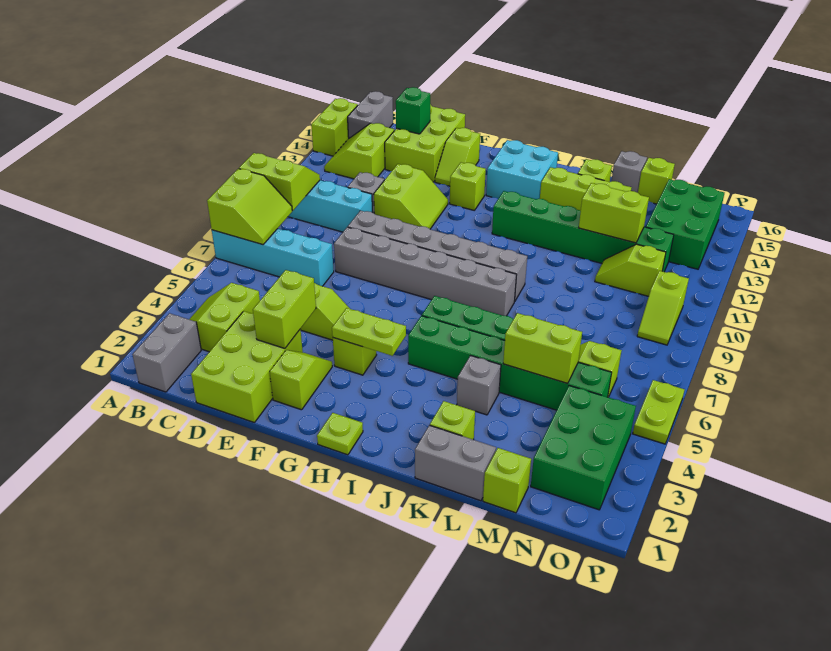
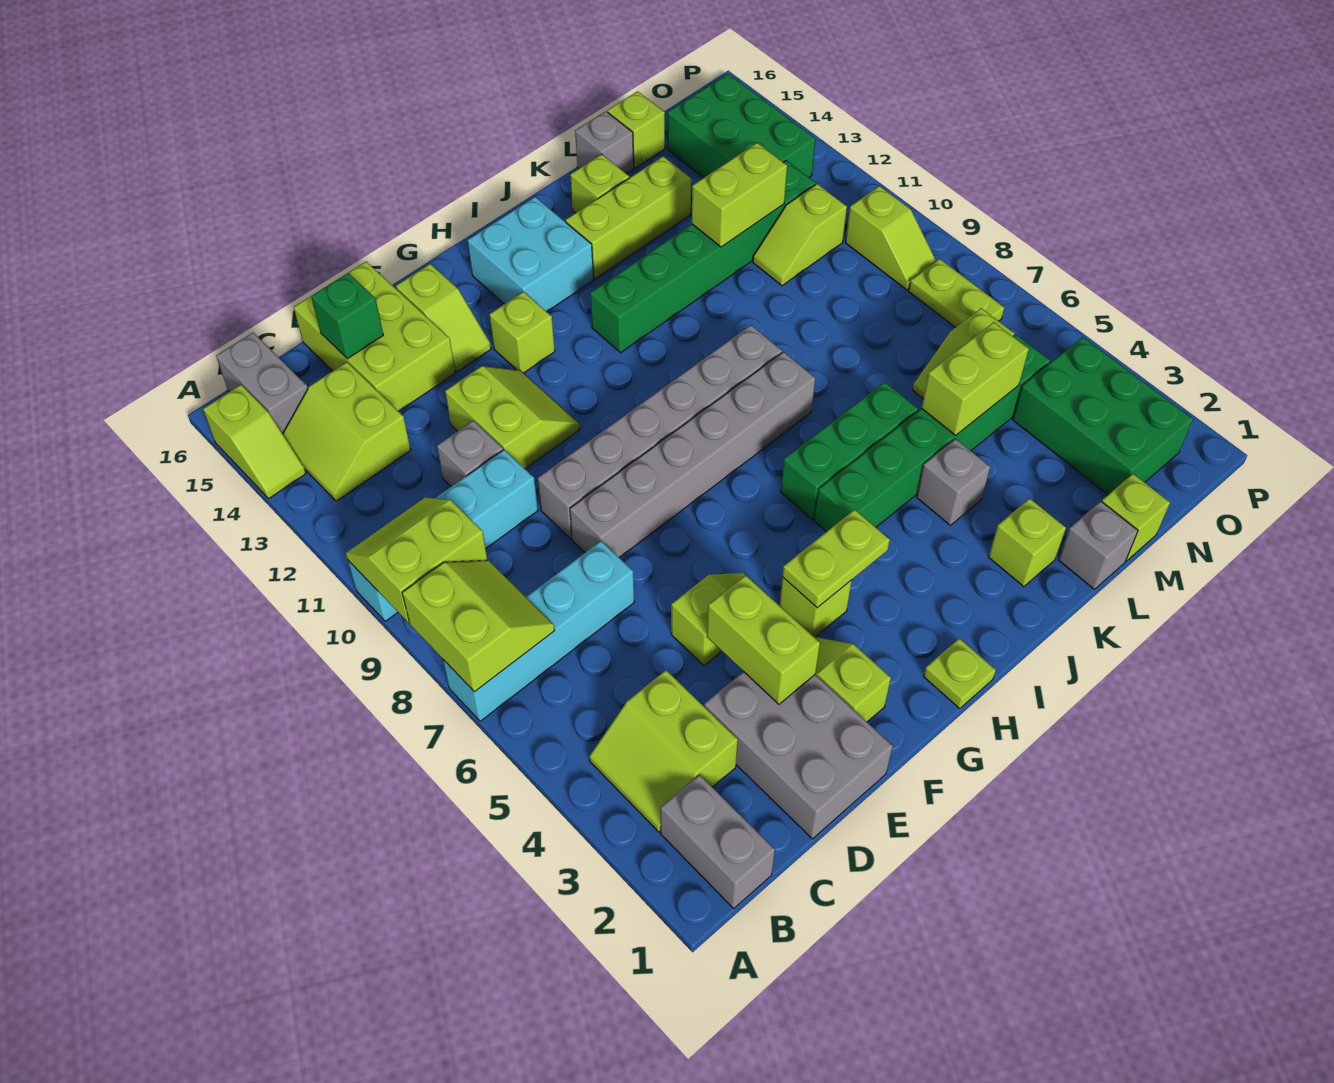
lime 1x2 brick [311,98,358,156] -> lime 1x2 slope [203,385,306,498]
lime 2x3 brick [191,311,303,422] -> grey 2x3 brick [704,671,893,839]
grey 1x2 brick [415,425,496,501] -> grey 1x1 brick [1058,501,1138,589]
lime 1x2 plate [633,380,684,444] -> lime 1x2 plate moved to [909,259,1004,328]

